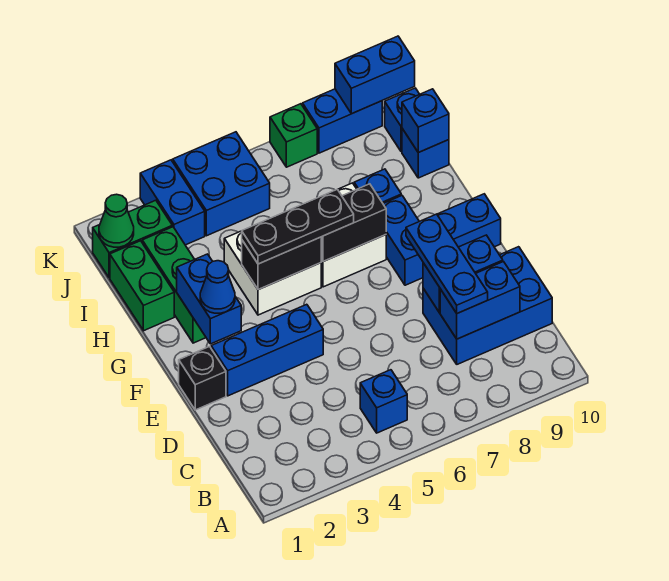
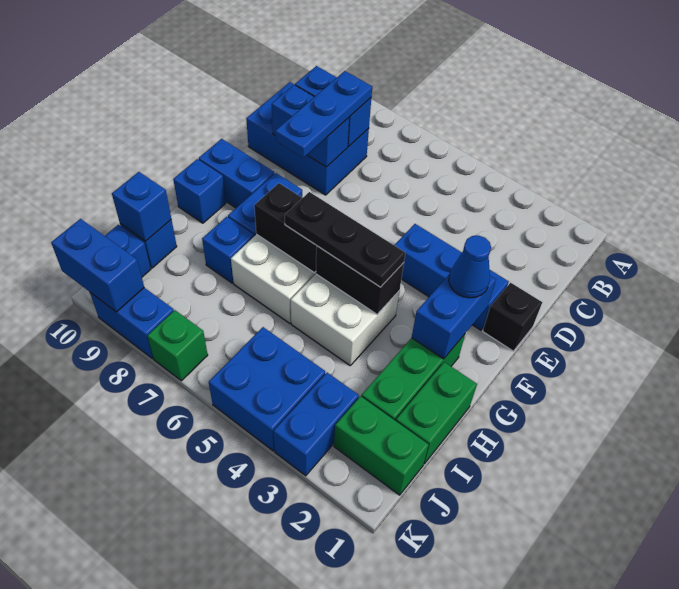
blue 1x1 brick [360,370,407,433] -> blue 1x1 brick moved to [173,159,226,223]
green 1x1 cone [99,194,134,247] -> none

